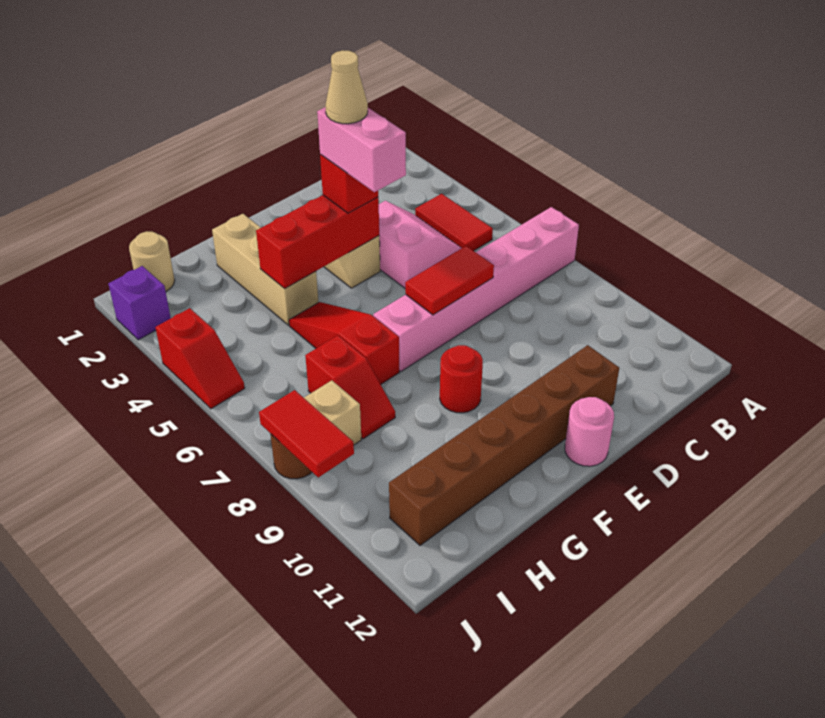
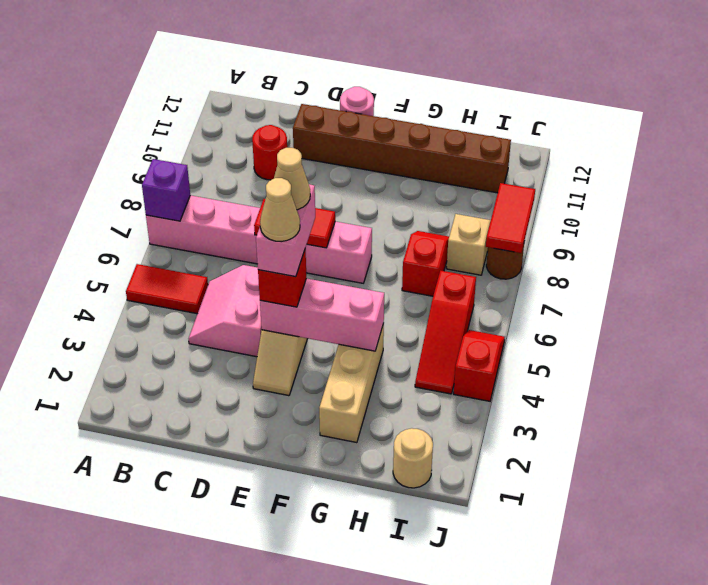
red 1x2 tile [415,194,493,251] -> red 1x2 tile turned to [126,264,208,314]
red 1x3 brick [256,195,379,289] -> pink 1x3 brick [260,278,384,351]
none -> tan 1x1 cone [274,148,310,210]
red 1x1 round brick [440,345,483,413] -> red 1x1 round brick moved to [252,125,287,180]
red 1x3 slope [289,302,399,385] -> red 1x3 slope moved to [415,271,476,394]
purple 1x1 brick [108,266,171,340] -> purple 1x1 brick moved to [142,159,190,221]

